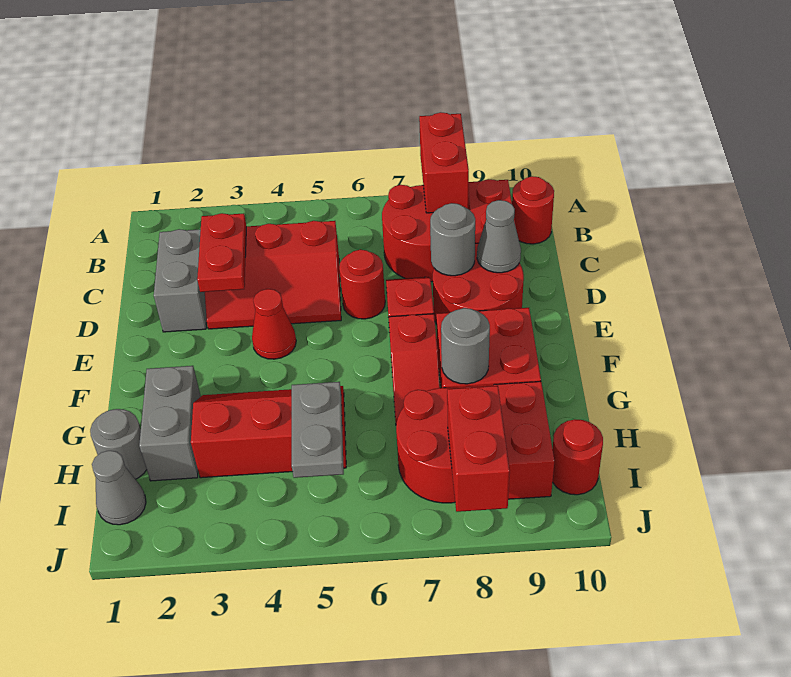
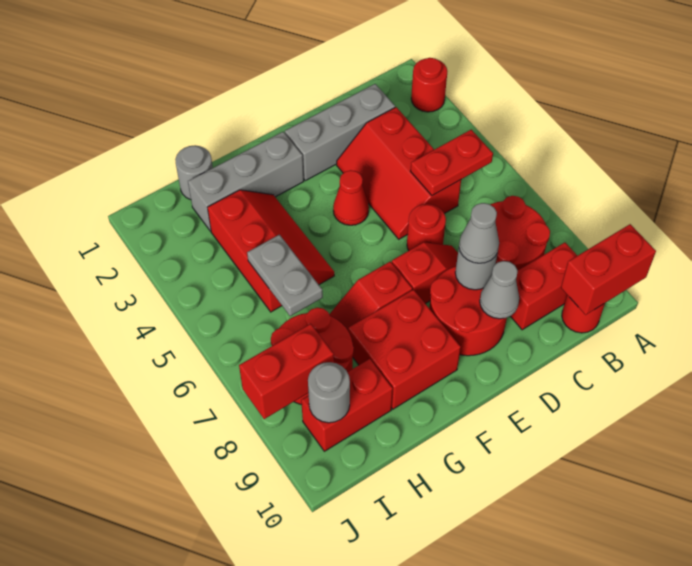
red 1x2 brick [419,112,469,213] -> red 1x2 brick moved to [561,224,656,315]
grey 1x2 brick [154,229,207,332] -> grey 1x3 brick [285,84,395,181]
red 1x2 plate [197,213,246,292] -> red 1x2 plate moved to [411,130,493,196]
grey 1x2 brick [139,366,201,481] -> grey 1x3 brick [188,132,304,231]
grey 1x1 round brick [441,308,490,384] -> grey 1x1 round brick moved to [308,362,350,423]
grey 1x2 plate [292,382,344,478] -> grey 1x2 plate turned to [247,235,323,316]
grey 1x1 cone [92,451,146,525] -> grey 1x1 cone moved to [459,203,499,263]
red 1x1 round brick [553,420,603,495] -> red 1x1 round brick moved to [411,58,447,112]

